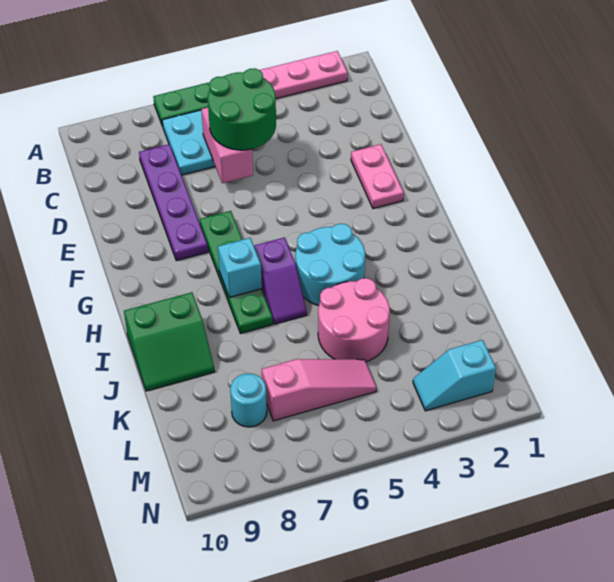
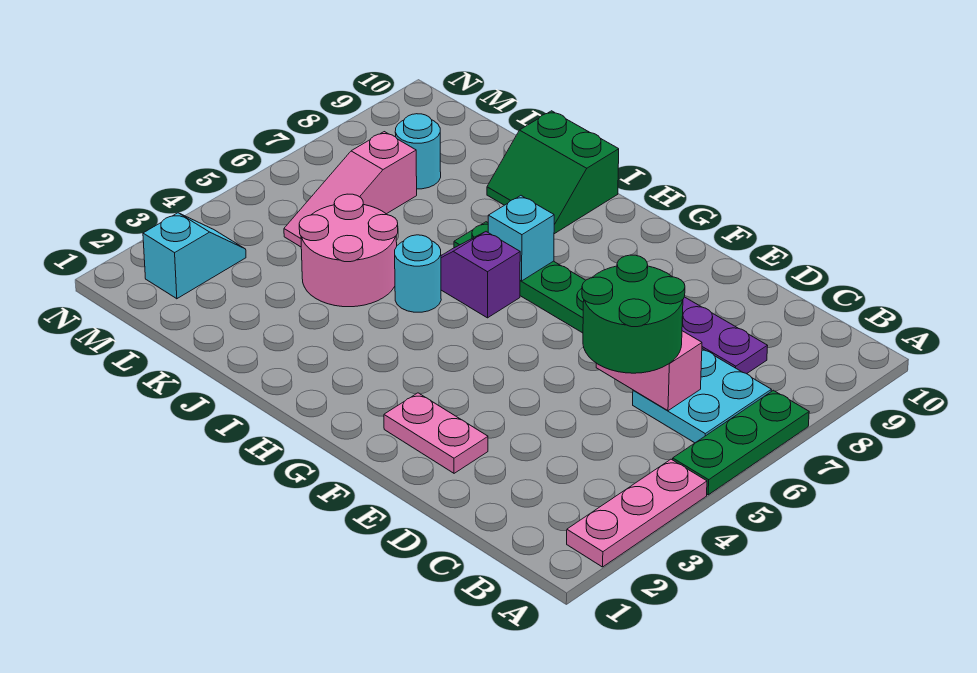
cyan 2x2 round brick [295,224,365,306] -> cyan 1x1 round brick [395,235,441,312]
green 2x2 slope [124,292,215,391] -> green 2x2 slope turned to [487,111,619,234]

